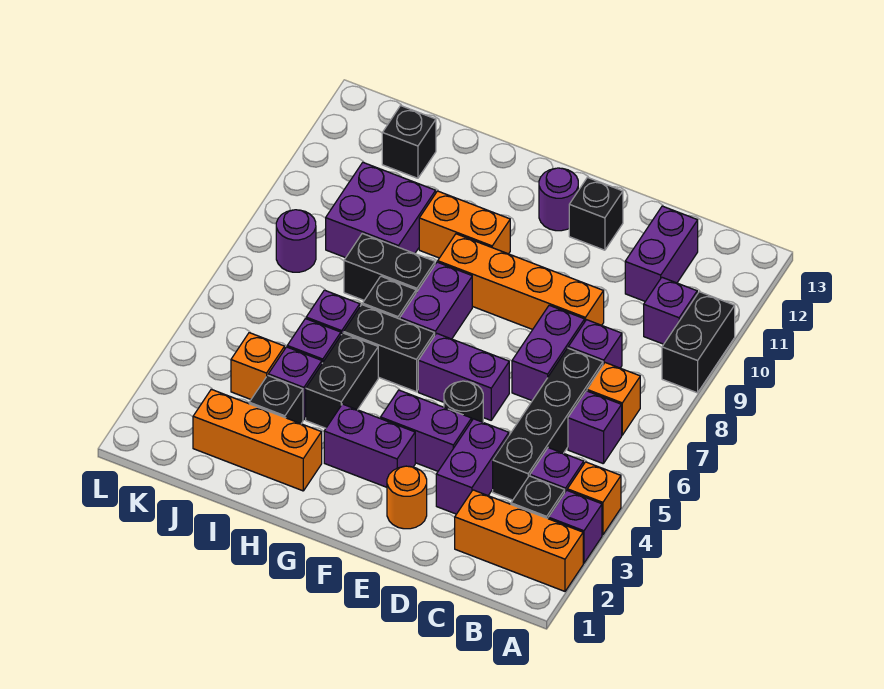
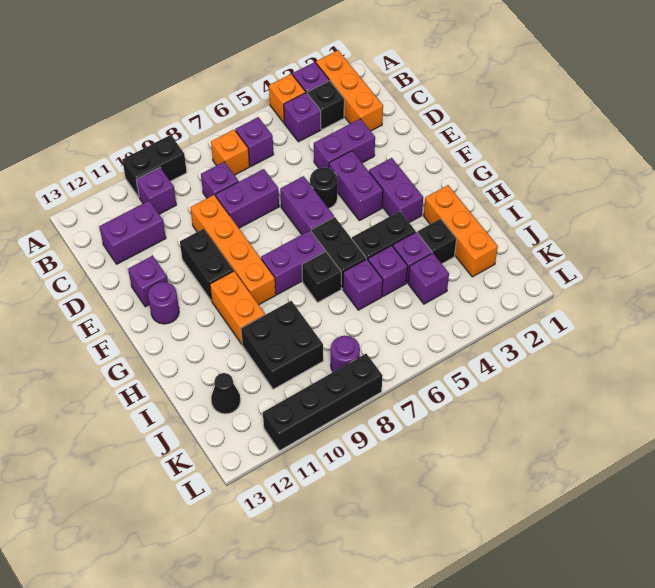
black 1x4 brick [493,348,603,500] -> black 1x4 brick moved to [263,354,383,451]
orange 1x1 round brick [387,466,427,529] -> none
black 1x1 brick [569,177,623,250] -> purple 1x1 brick [128,256,168,307]
black 1x2 brick [344,233,435,300] -> black 1x2 brick moved to [180,229,234,301]
purple 2x2 brick [326,163,436,258] -> black 2x2 brick [241,301,323,389]
orange 1x1 brick [231,333,285,399] -> purple 1x1 brick [408,253,449,304]
black 1x1 brick [382,106,436,178] -> black 1x1 cone [211,373,240,414]

